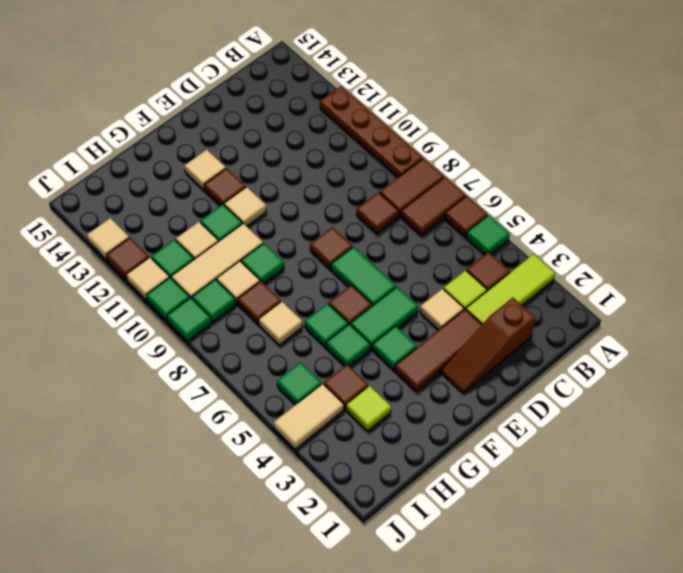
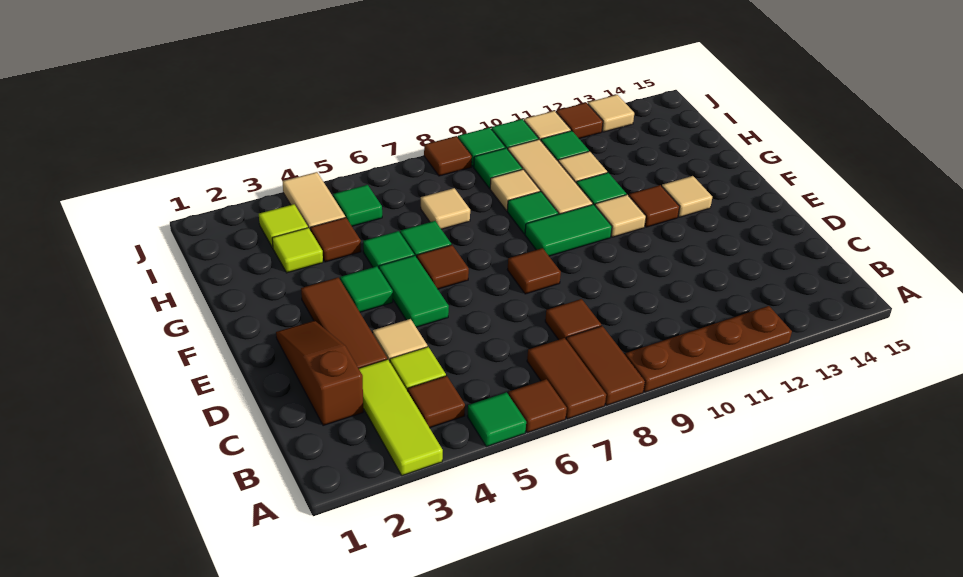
green 1x2 tile [331,247,396,306] -> green 1x2 tile moved to [525,204,612,256]
brown 1x1 tile [238,281,281,324] -> brown 1x1 tile moved to [424,136,472,176]
none -> lime 1x1 tile [259,204,308,248]

